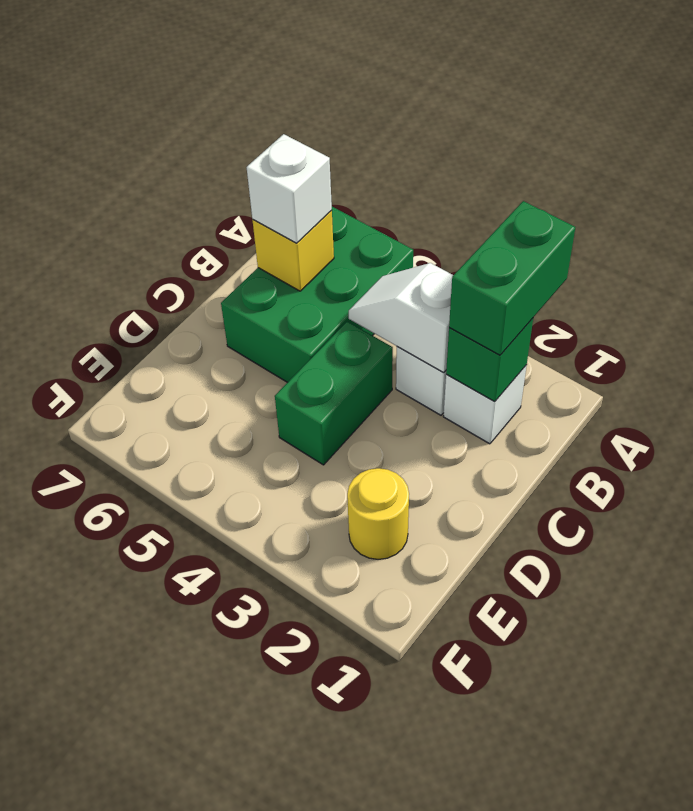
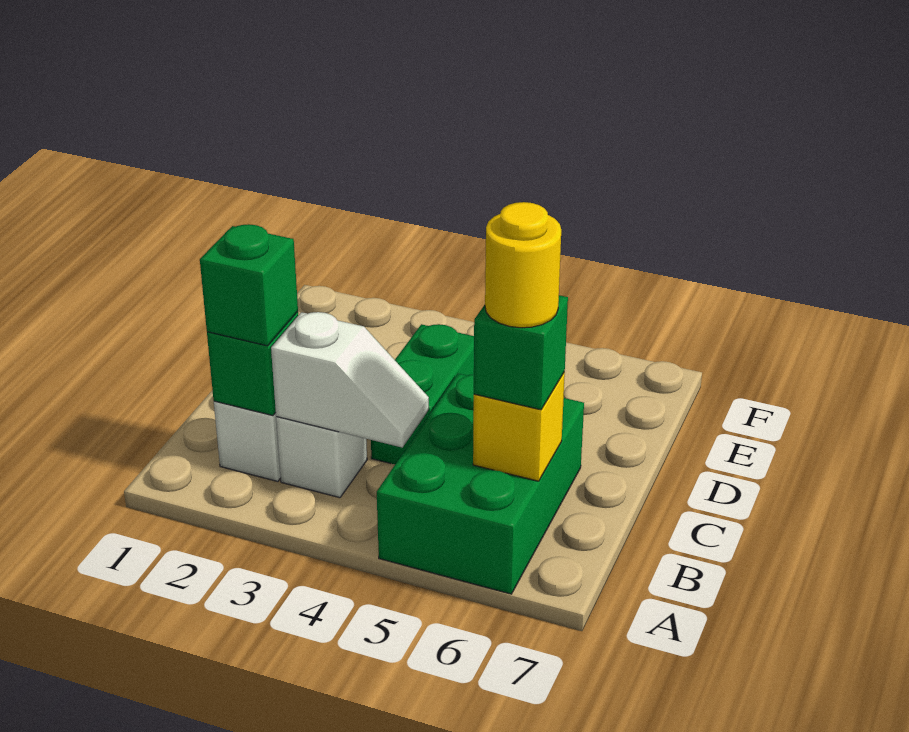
green 1x2 brick [449,201,576,355] -> green 1x1 brick [200,224,298,346]
white 1x1 brick [247,134,332,243] -> green 1x1 brick [474,295,568,410]
yellow 1x1 round brick [347,468,409,559] -> yellow 1x1 round brick moved to [485,202,561,328]

